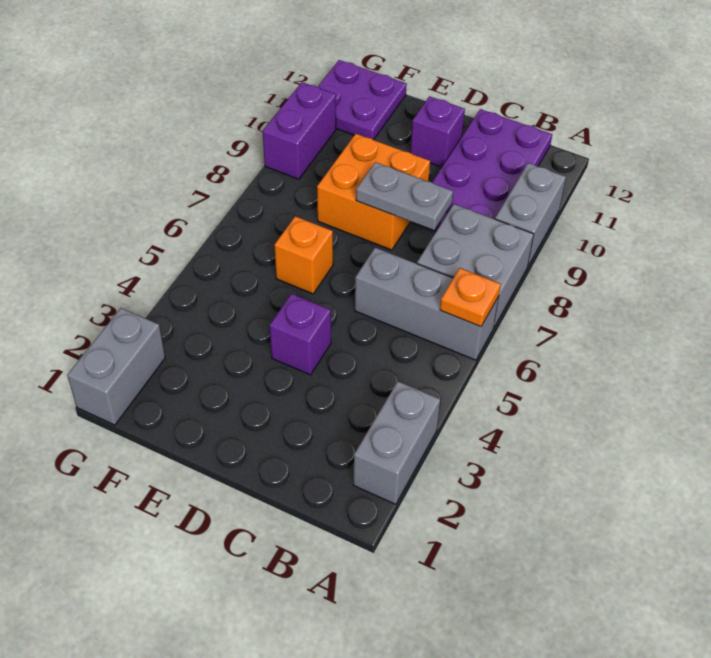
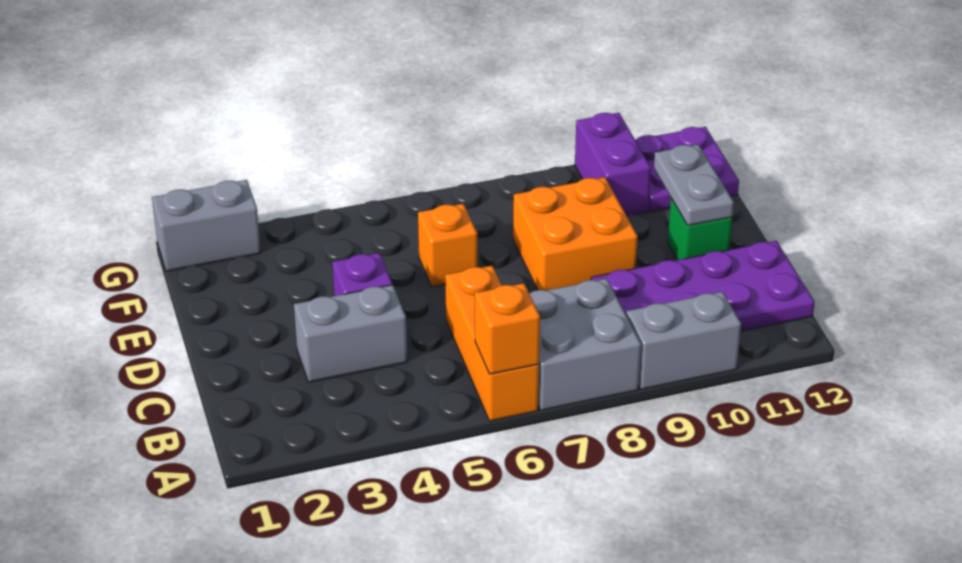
grey 1x2 brick [353,381,440,504] -> grey 1x2 brick moved to [294,285,407,382]
grey 1x3 brick [355,248,499,360] -> orange 1x3 brick [445,266,539,421]
orange 1x1 plate [440,268,501,326] -> orange 1x1 brick [475,283,540,374]
grey 1x2 plate [356,162,453,230] -> grey 1x2 plate moved to [654,144,734,225]
purple 1x1 brick [410,96,465,167] -> green 1x1 brick [668,198,732,260]
purple 1x2 brick [263,82,336,179] -> purple 1x2 brick turned to [575,113,651,216]

